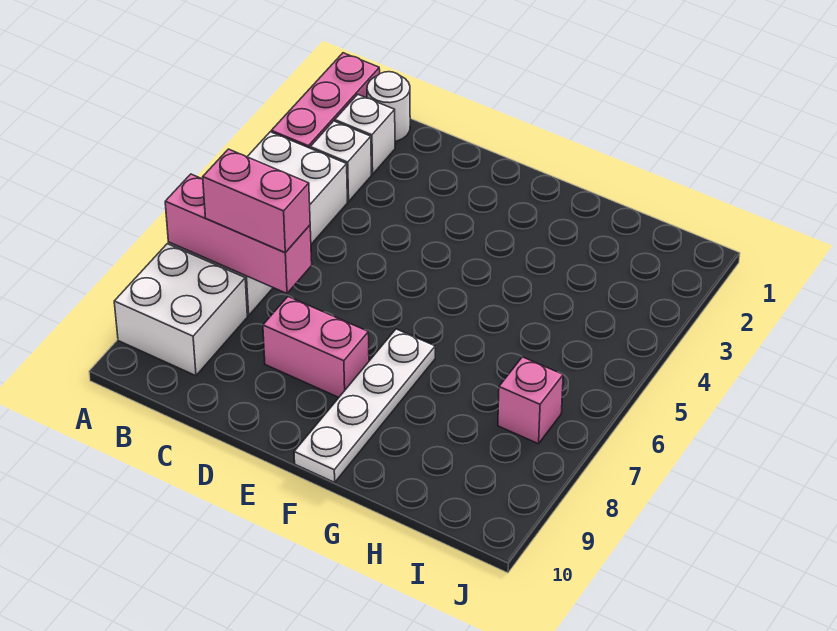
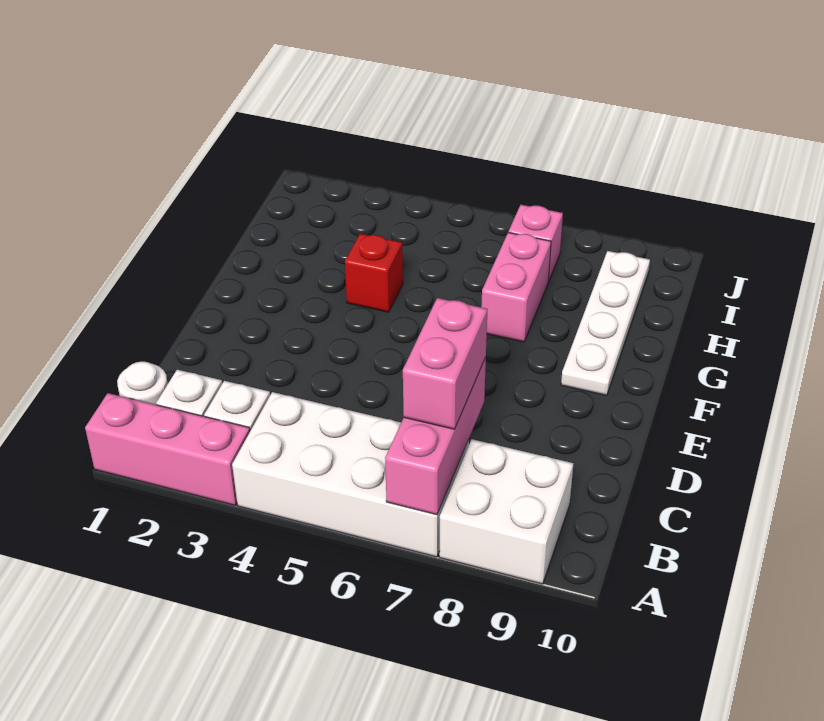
pink 1x2 brick [263,297,369,397] -> pink 1x2 brick moved to [481,232,551,342]
white 1x4 plate [294,329,435,482] -> white 1x4 plate turned to [561,251,650,395]
none -> red 1x1 brick [345,234,403,312]

